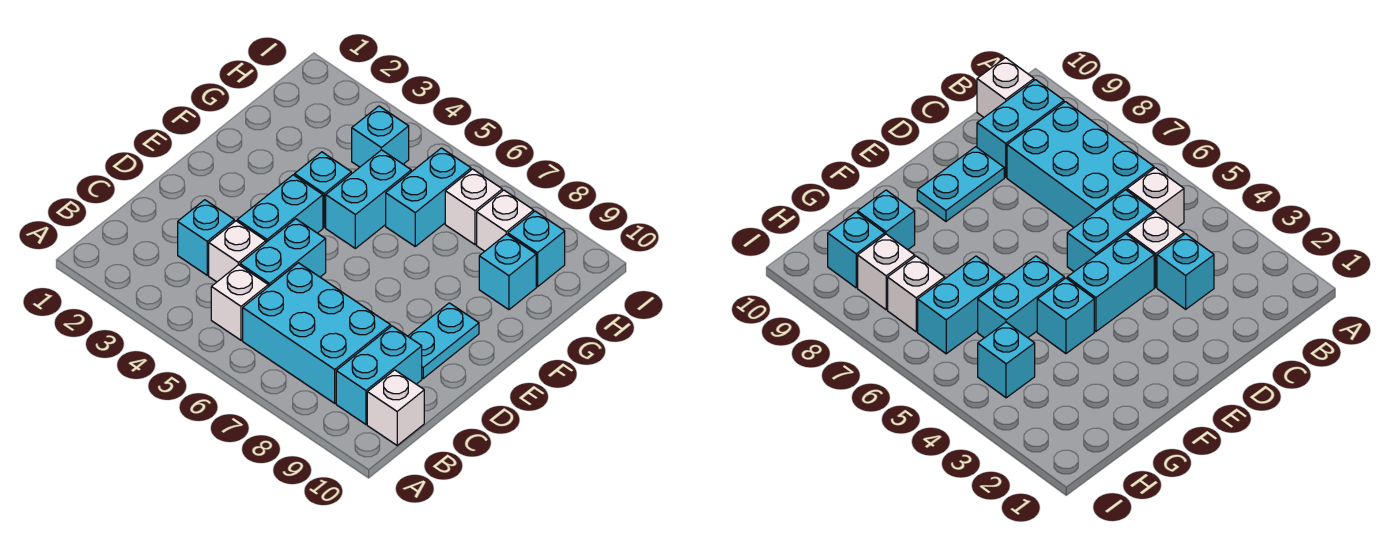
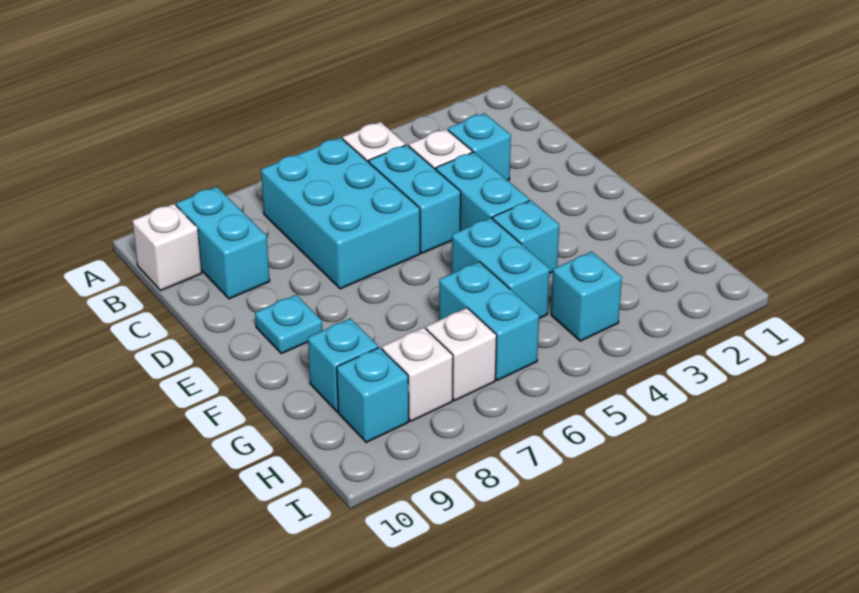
cyan 2x3 brick [243,263,391,403] -> cyan 2x3 brick turned to [261,138,420,289]
cyan 1x2 plate [408,303,479,378] -> cyan 1x1 plate [255,295,323,354]

